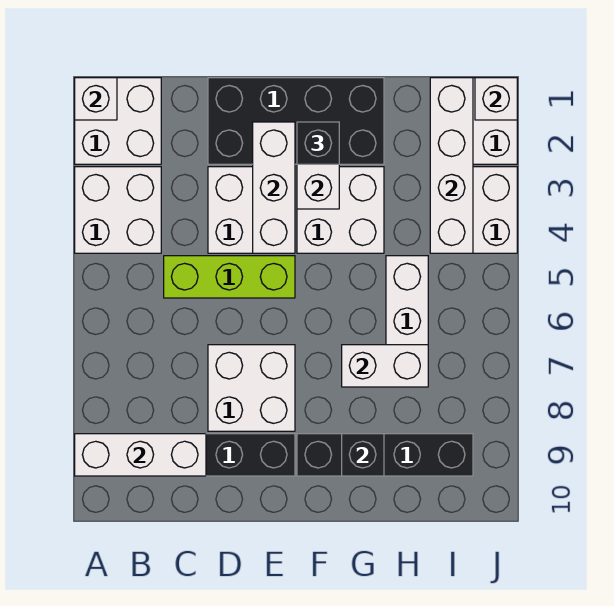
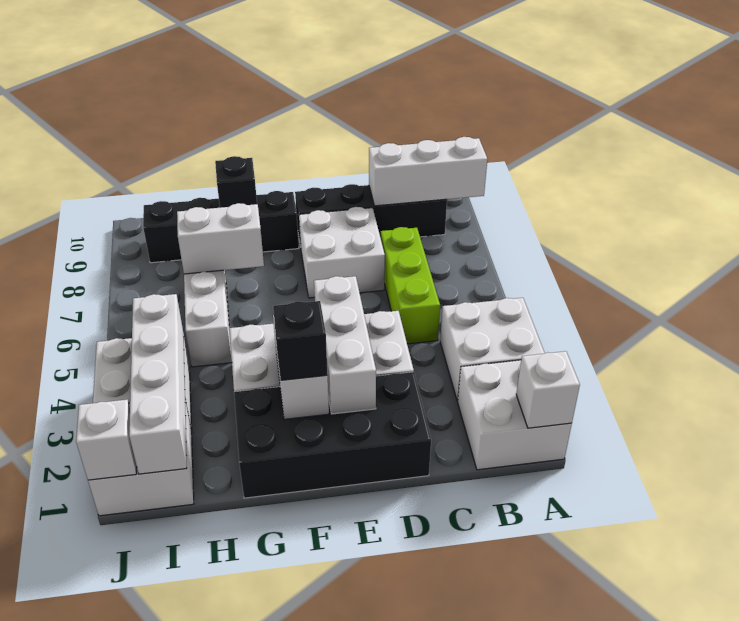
lime 1x3 brick [164,256,295,298] -> lime 1x3 brick turned to [381,227,440,344]

